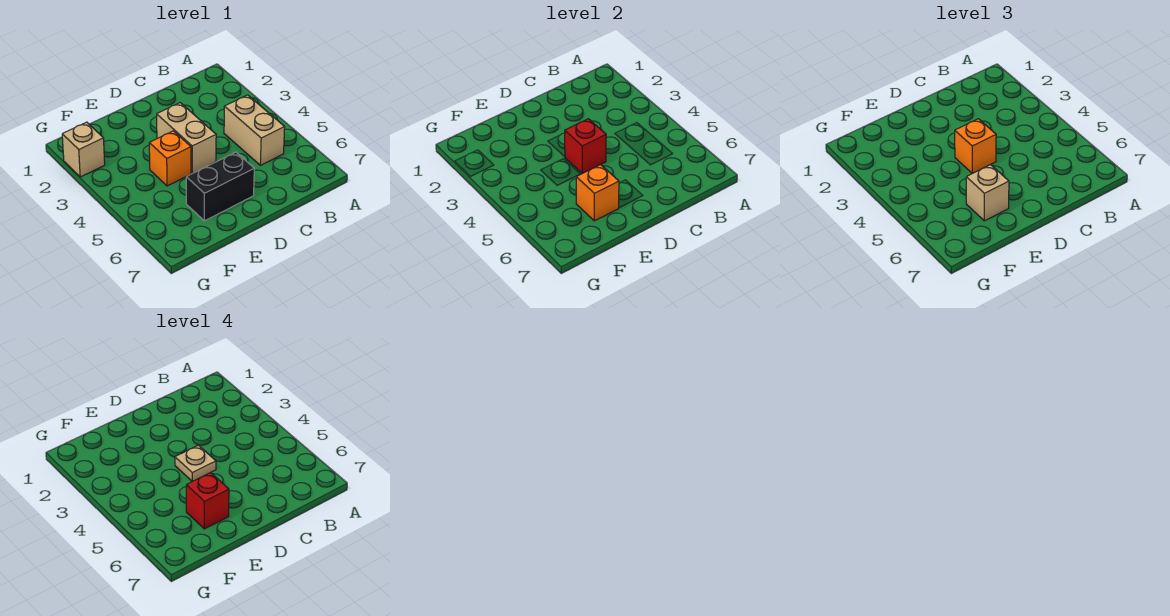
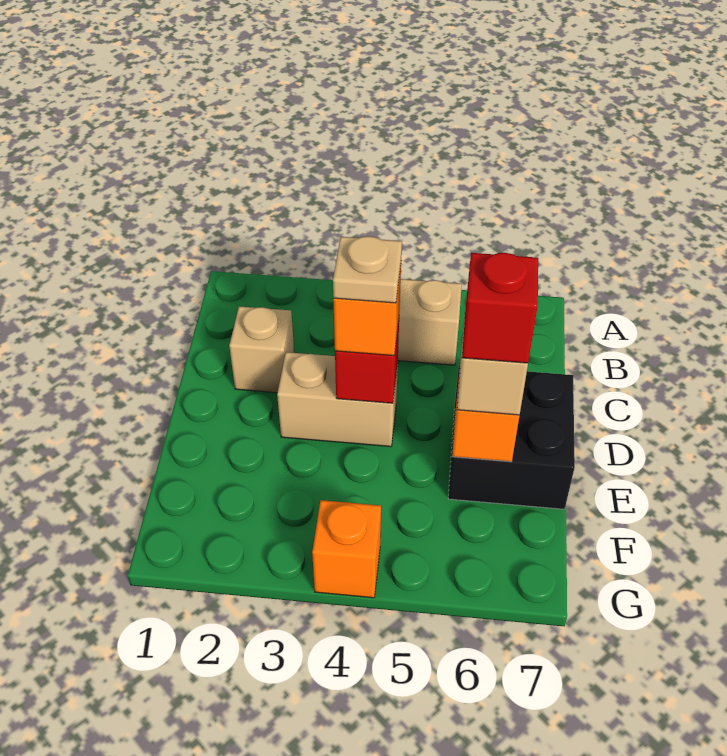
black 1x2 brick [186,152,254,221] -> black 2x2 brick [448,366,575,509]
orange 1x1 brick [149,131,191,186] -> orange 1x1 brick moved to [312,500,381,598]
tan 1x1 brick [62,122,105,177] -> tan 1x1 brick moved to [229,306,294,393]

